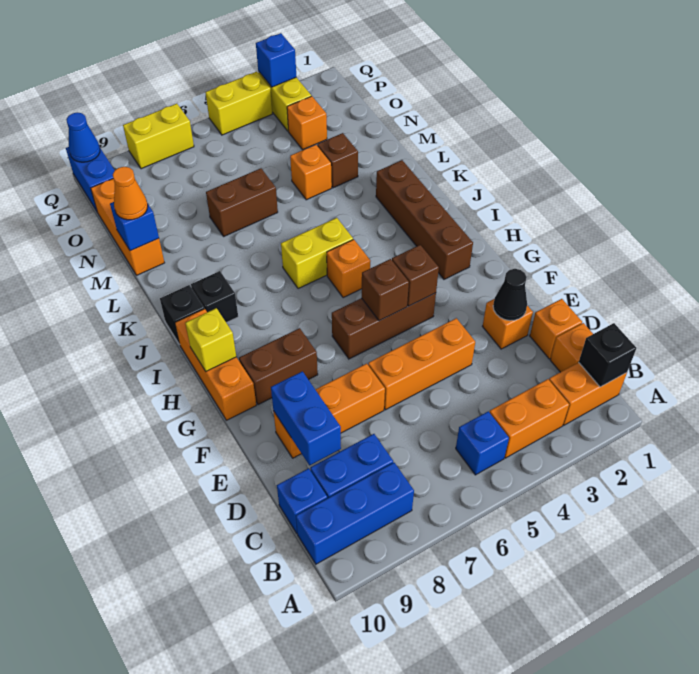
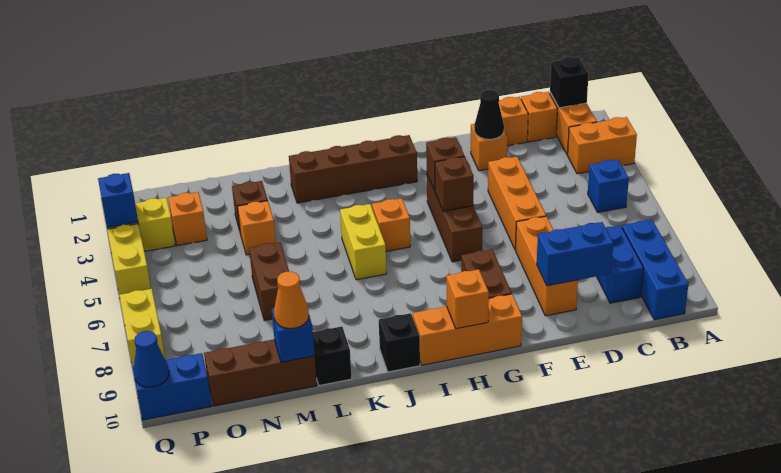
orange 1x2 brick [489,379,569,458] -> orange 1x2 brick turned to [568,117,637,174]
blue 1x1 brick [277,468,327,533] -> none
yellow 1x1 brick [185,308,236,371] -> orange 1x1 brick [446,269,489,329]
black 1x1 brick [191,271,238,323] -> black 1x1 brick moved to [313,327,352,385]
orange 1x3 brick [91,179,164,275] -> brown 1x3 brick [204,339,317,406]

